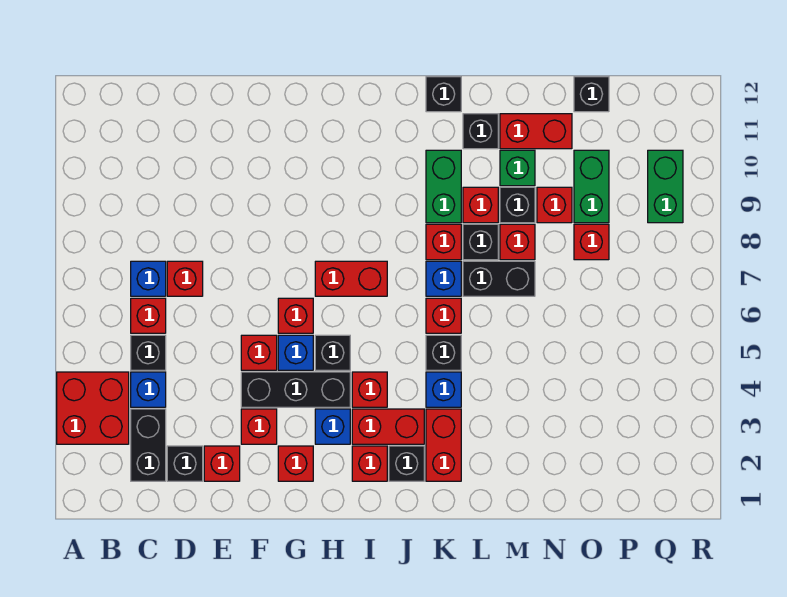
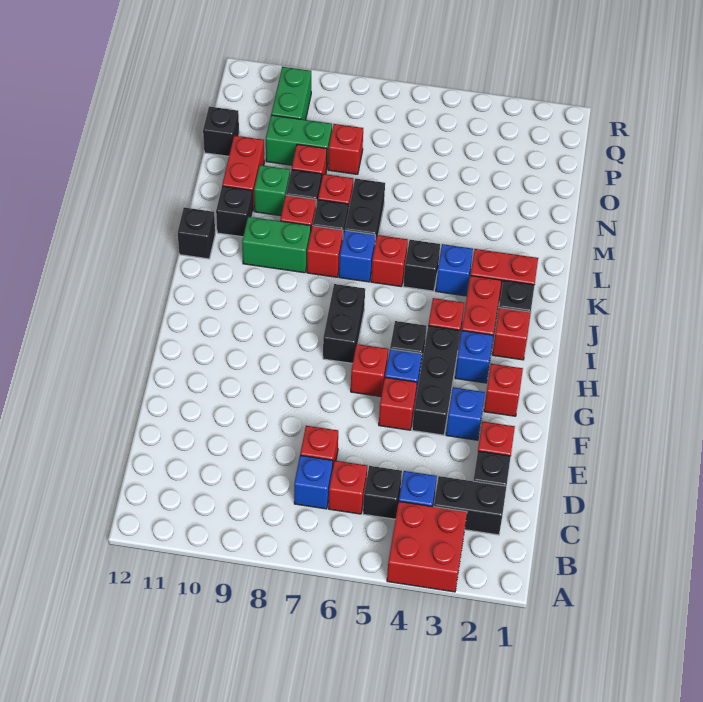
red 1x1 brick [241,409,277,444] -> blue 1x1 brick [446,387,485,440]
red 1x2 brick [315,261,387,296] -> black 1x2 brick [323,284,365,363]
green 1x2 brick [648,150,683,223] -> green 1x2 brick turned to [271,67,311,120]

